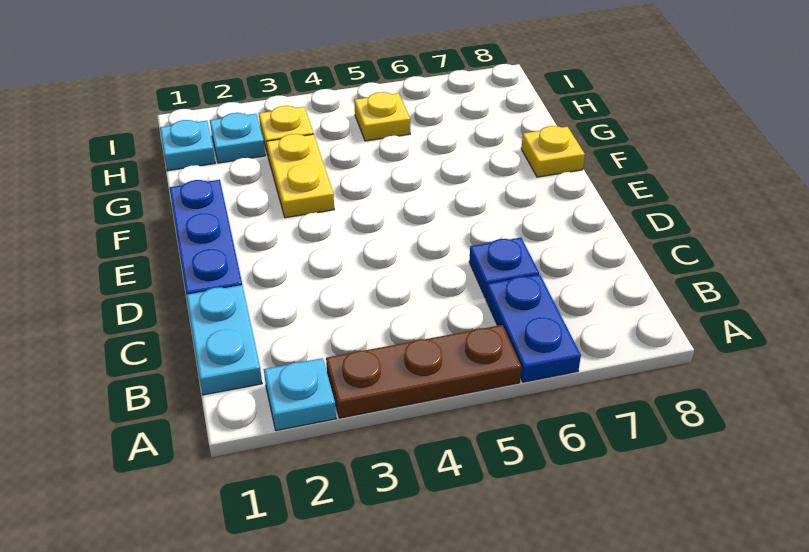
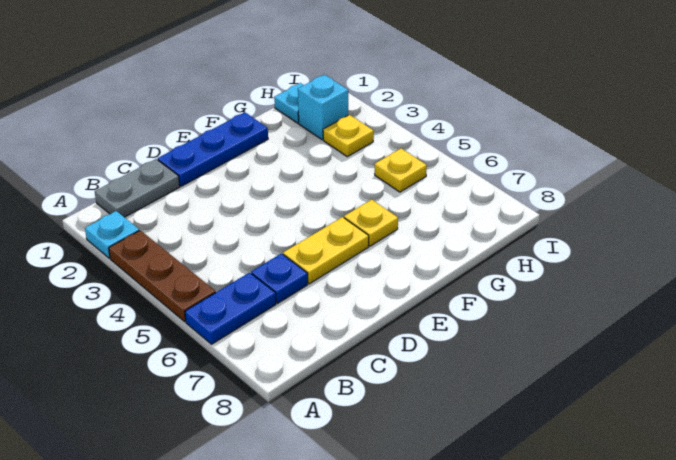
cyan 1x2 plate [186,285,262,395] -> grey 1x2 plate [95,159,180,217]
yellow 1x2 plate [267,134,334,218] -> yellow 1x2 plate moved to [283,217,369,284]
yellow 1x1 plate [521,126,585,177] -> yellow 1x1 plate moved to [344,200,398,246]
cyan 1x1 plate [210,113,265,163] -> cyan 1x1 brick [298,75,348,140]

